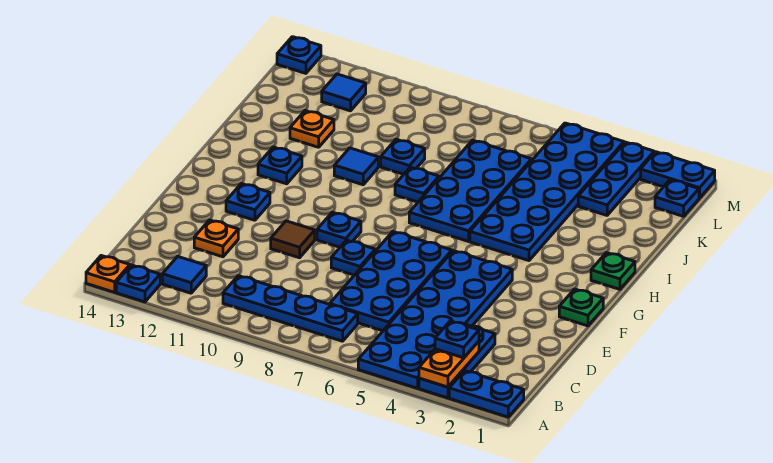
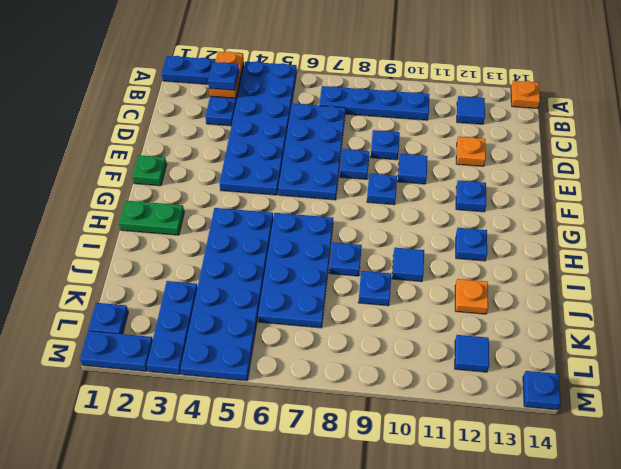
blue 1x1 plate [116,265,160,302] -> blue 1x1 plate moved to [371,130,400,160]
brown 1x1 tile [271,221,315,258] -> blue 1x1 tile [398,154,427,184]
green 1x1 plate [591,253,635,289] -> green 1x2 plate [119,201,184,235]

